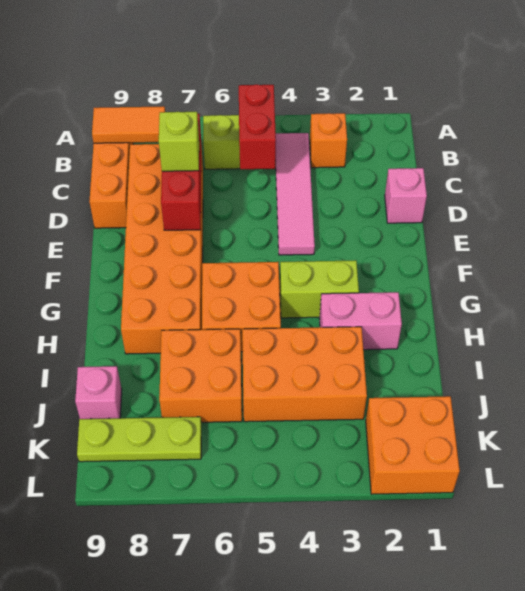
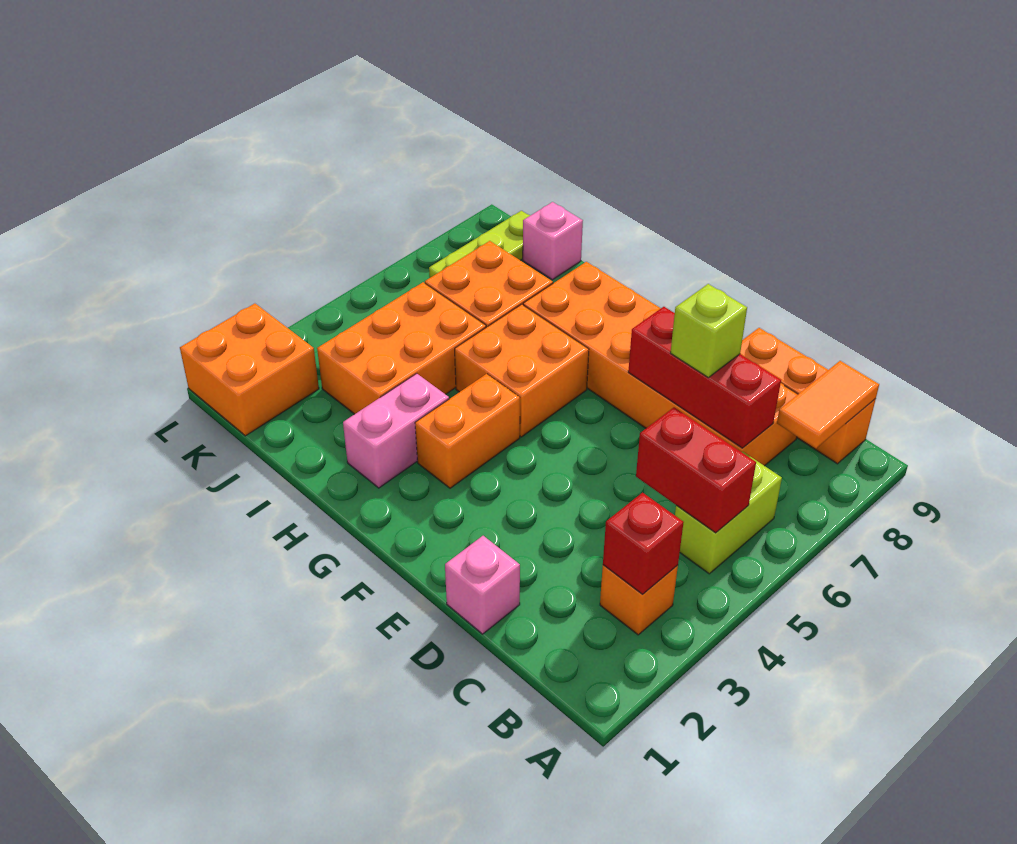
none -> red 1x1 brick [603,493,684,595]
pink 1x4 tile [275,133,315,255] -> none
lime 1x2 brick [280,260,359,318] -> orange 1x2 brick [415,374,520,488]

